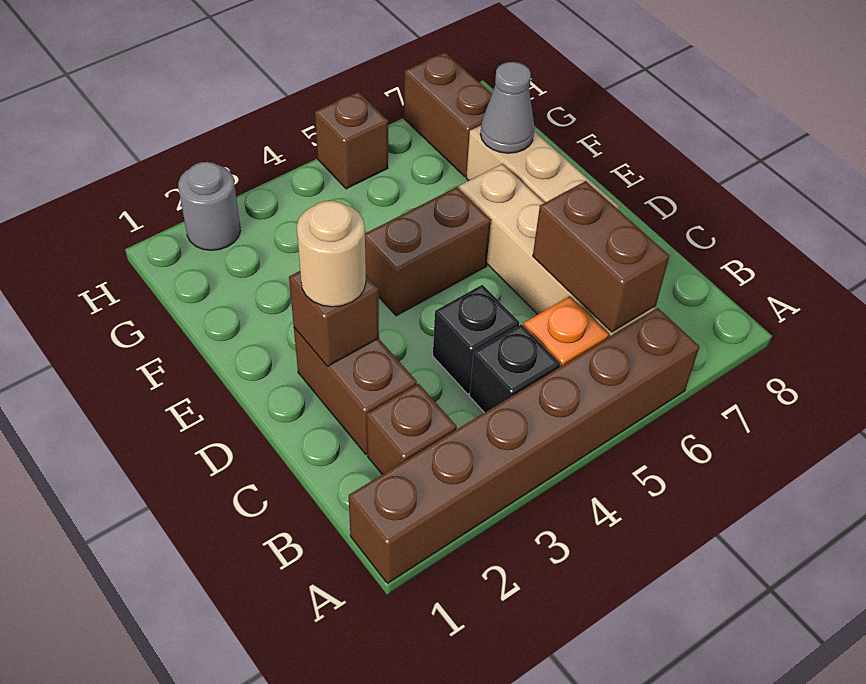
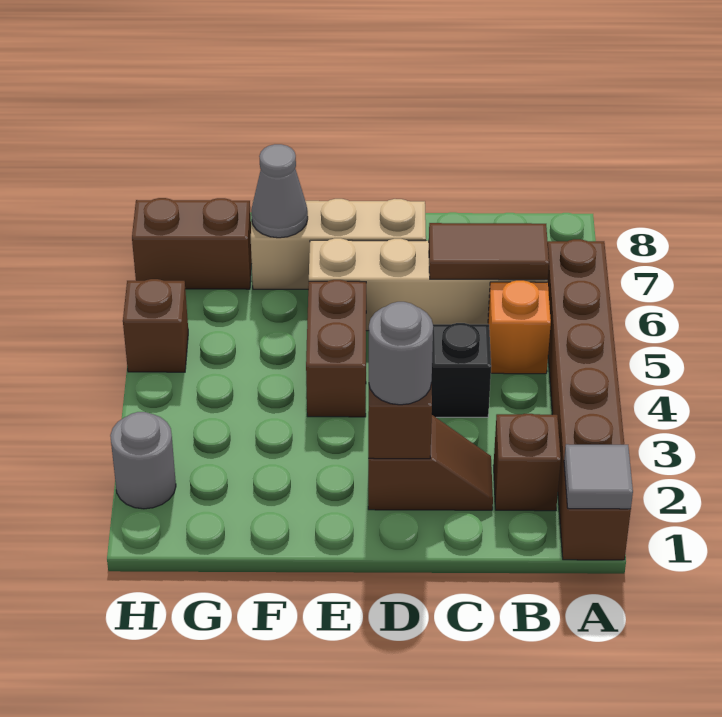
none -> grey 1x1 tile [564,444,633,509]
black 1x1 brick [469,324,560,413] -> none
brown 1x2 brick [533,181,669,332] -> brown 1x2 tile [429,223,549,280]
brown 1x2 brick [294,328,417,454] -> brown 1x2 slope [368,415,493,510]
tan 1x1 round brick [297,201,366,307] -> grey 1x1 round brick [369,302,433,405]

